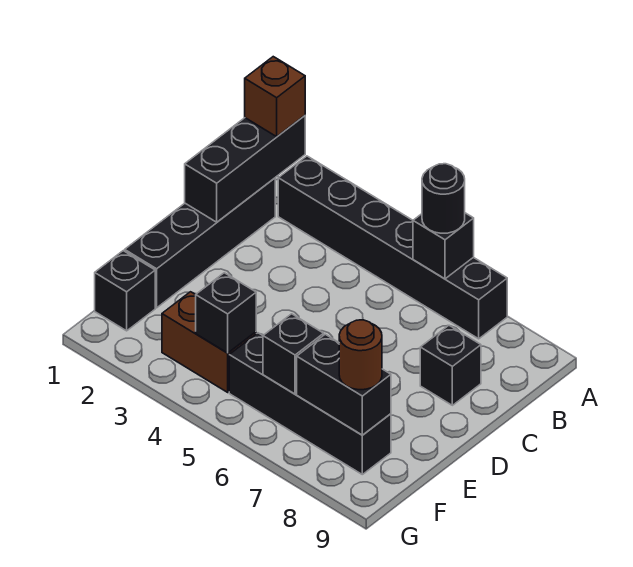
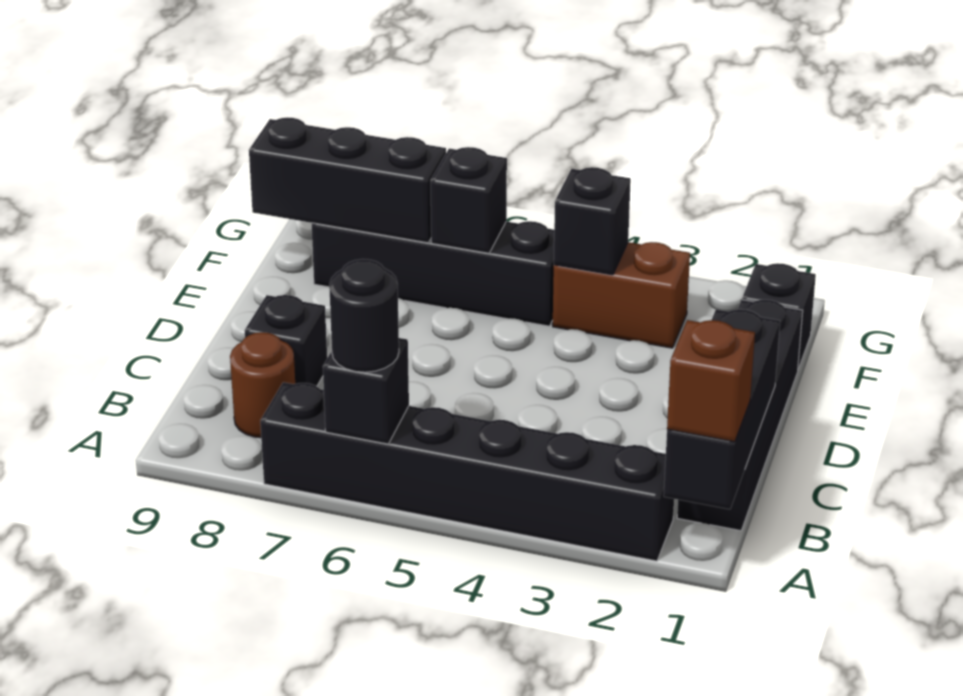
black 1x2 brick [297,334,391,435] -> black 1x3 brick [249,117,446,243]
brown 1x1 round brick [339,320,382,390] -> brown 1x1 round brick moved to [230,332,295,438]

